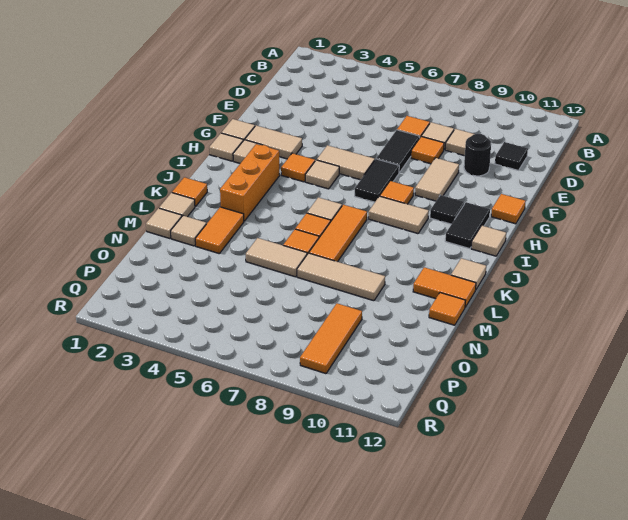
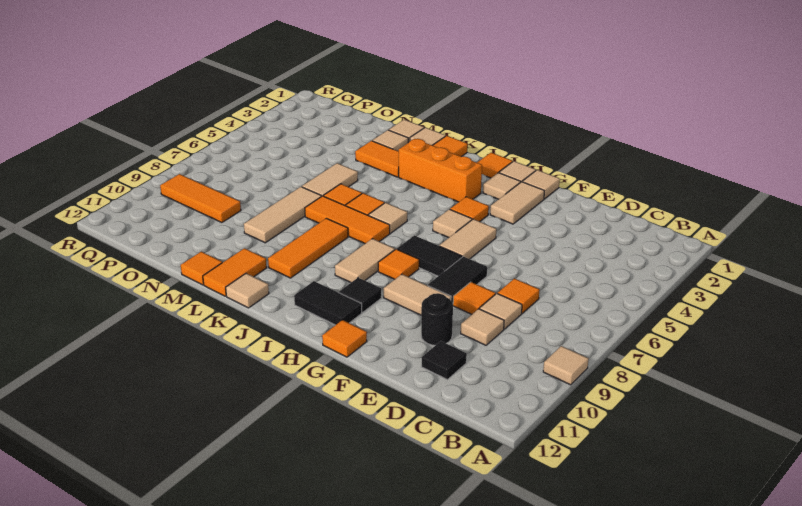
black 1x2 tile [376,130,420,172] -> black 1x2 tile turned to [428,257,487,303]
none -> orange 1x1 tile [477,153,513,178]
tan 1x1 tile [471,226,506,256] -> tan 1x1 tile moved to [543,346,589,385]
none -> orange 1x3 tile [268,218,348,278]

